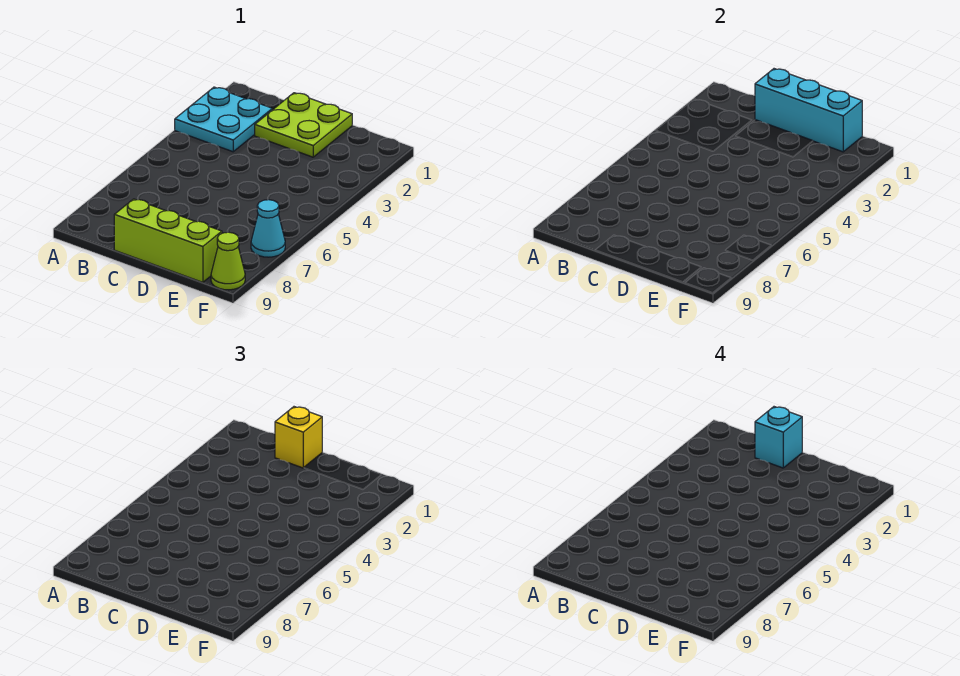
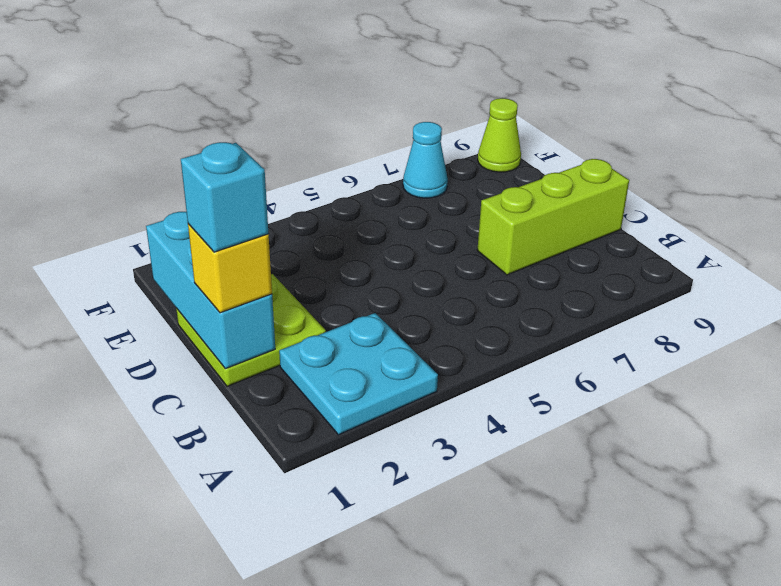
lime 1x3 brick [114,199,222,282] -> lime 1x3 brick turned to [477,159,629,275]

